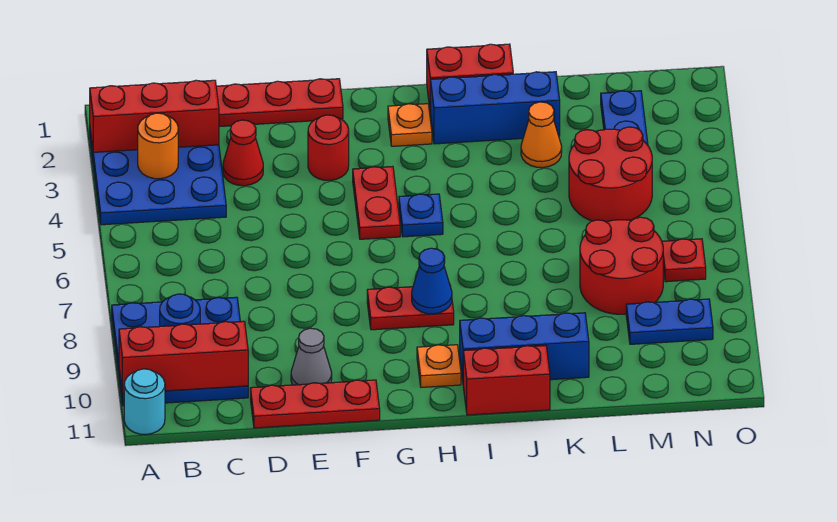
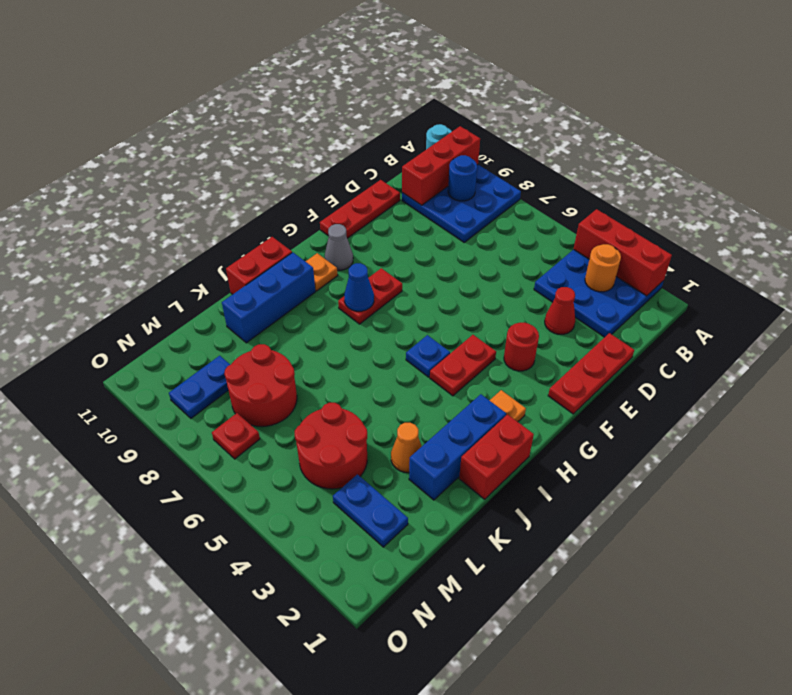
red 1x3 brick [90,80,219,152] -> red 1x3 brick turned to [574,209,672,296]
grey 1x1 cone [291,328,332,385] -> grey 1x1 cone moved to [325,224,353,270]
red 1x2 plate [353,166,400,239] -> red 1x2 plate turned to [430,335,496,396]

